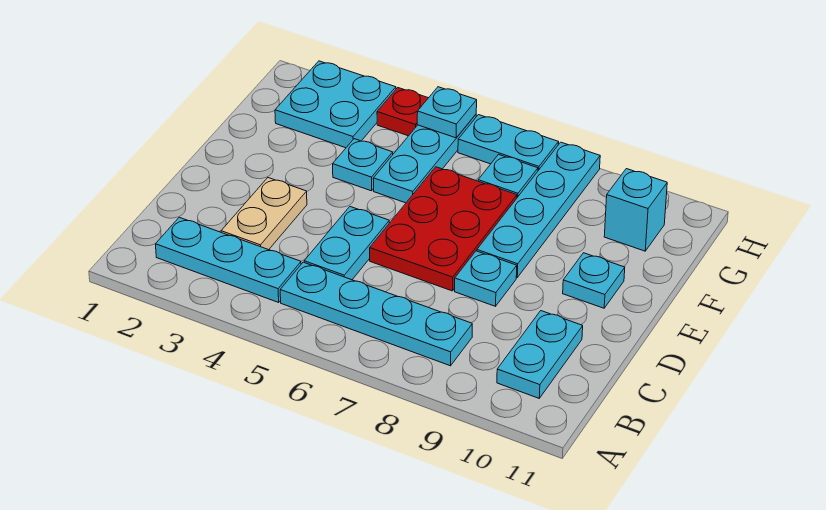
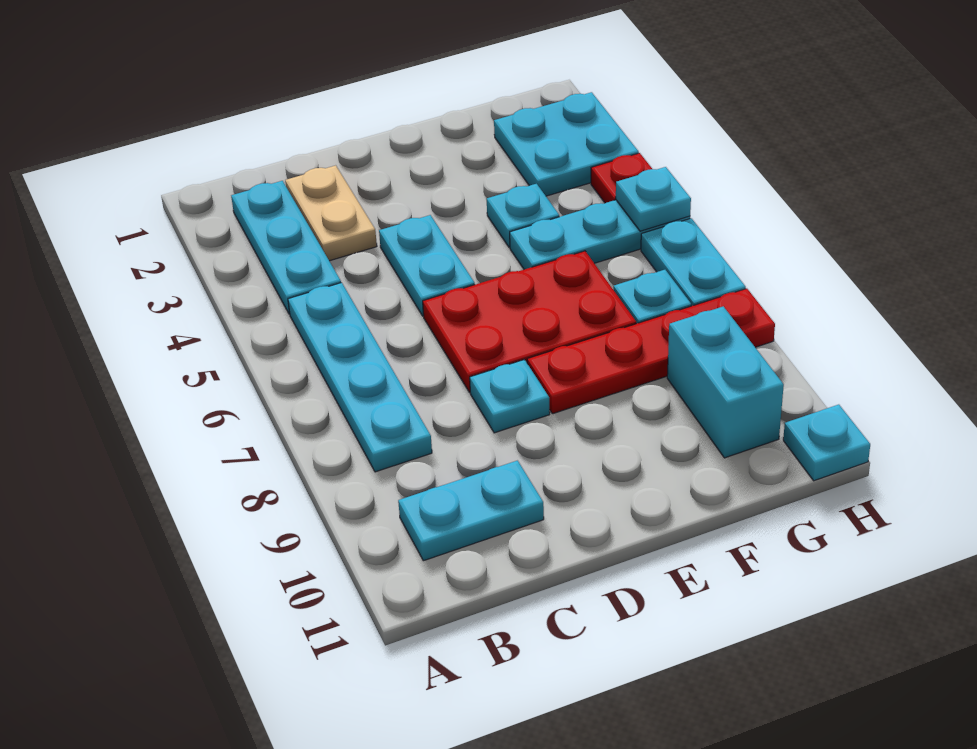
tan 1x2 plate [221,178,307,250] -> tan 1x2 plate turned to [285,165,377,261]
cyan 1x2 plate [304,207,389,280] -> cyan 1x2 plate turned to [379,215,475,316]
cyan 1x4 plate [477,142,600,277] -> red 1x4 plate [527,289,775,414]
cyan 1x1 plate [563,253,625,308] -> cyan 1x1 plate moved to [783,405,870,481]
cyan 1x1 brick [604,169,667,251] -> cyan 1x2 brick [667,306,784,458]

